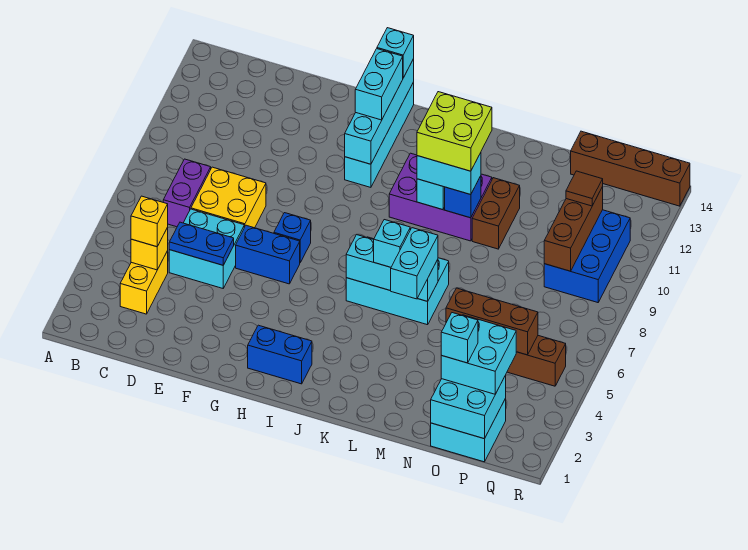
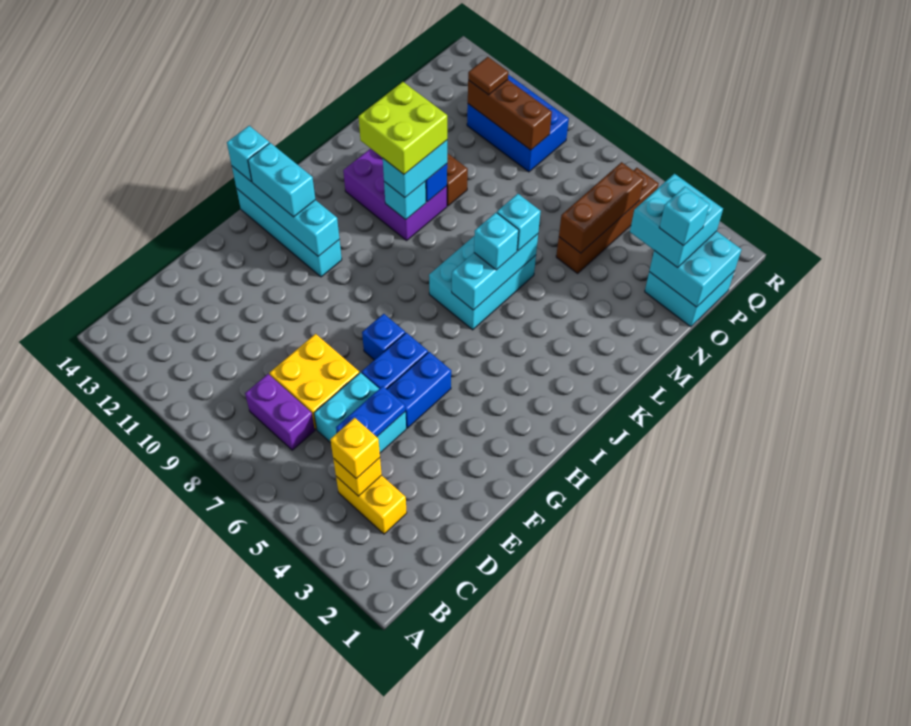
blue 1x2 brick [248,325,312,384] -> blue 1x2 brick moved to [387,352,451,428]
purple 2x3 brick [389,153,492,241] -> purple 2x3 brick turned to [343,149,447,241]
cyan 1x2 brick [391,228,438,299] -> cyan 1x1 brick [497,194,541,251]
brown 1x4 brick [571,131,690,206] -> none

